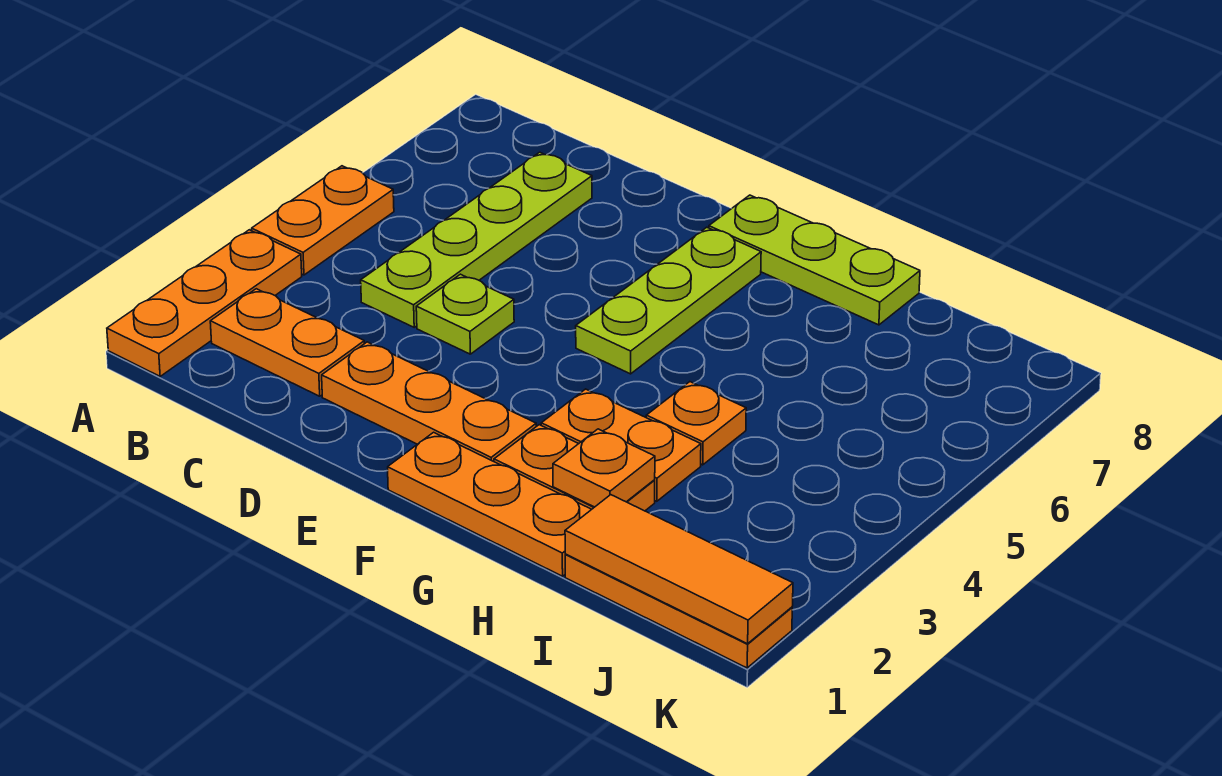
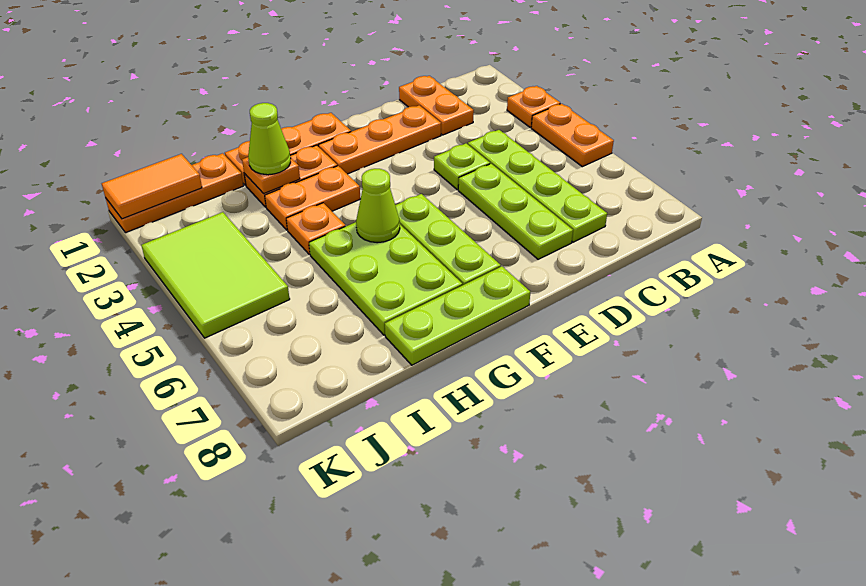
orange 1x3 plate [107,230,302,376] -> orange 1x1 plate [507,86,560,128]
orange 1x2 plate [210,289,364,396] -> orange 1x2 plate turned to [399,76,474,135]
none -> lime 1x3 plate [458,164,573,259]
none -> lime 2x3 plate [309,222,462,335]
none -> lime 1x1 cone [356,169,400,243]
none -> lime 1x1 cone [248,103,291,175]
orange 1x3 tile [565,495,793,644] -> orange 1x2 tile [102,154,202,219]
none -> lime 2x3 tile [141,212,290,338]

